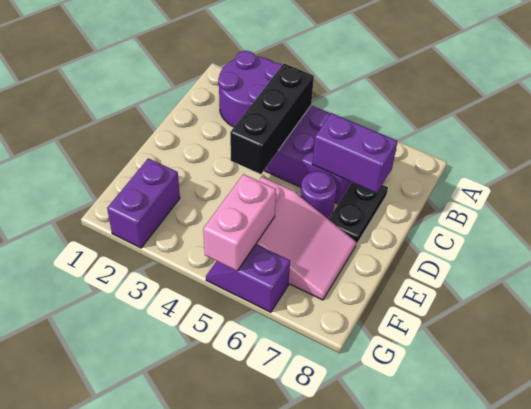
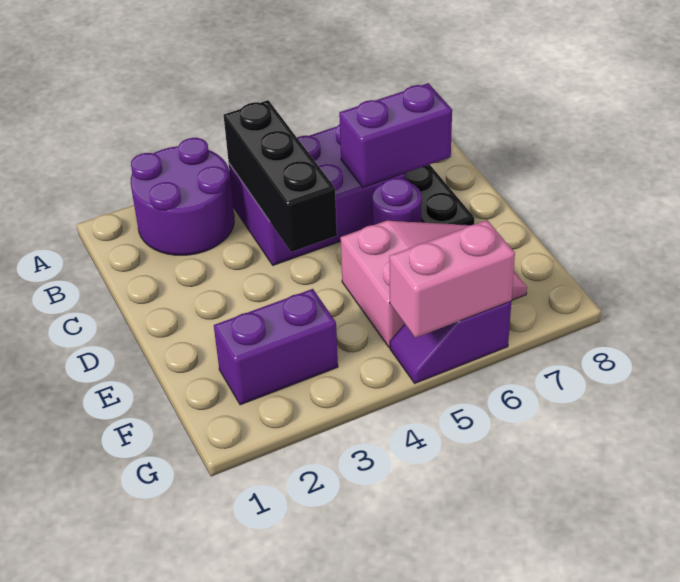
purple 1x2 brick [107,158,180,248] -> purple 1x2 brick turned to [214,289,338,405]
pink 1x2 brick [203,174,276,271] -> pink 1x2 brick turned to [389,220,515,338]

